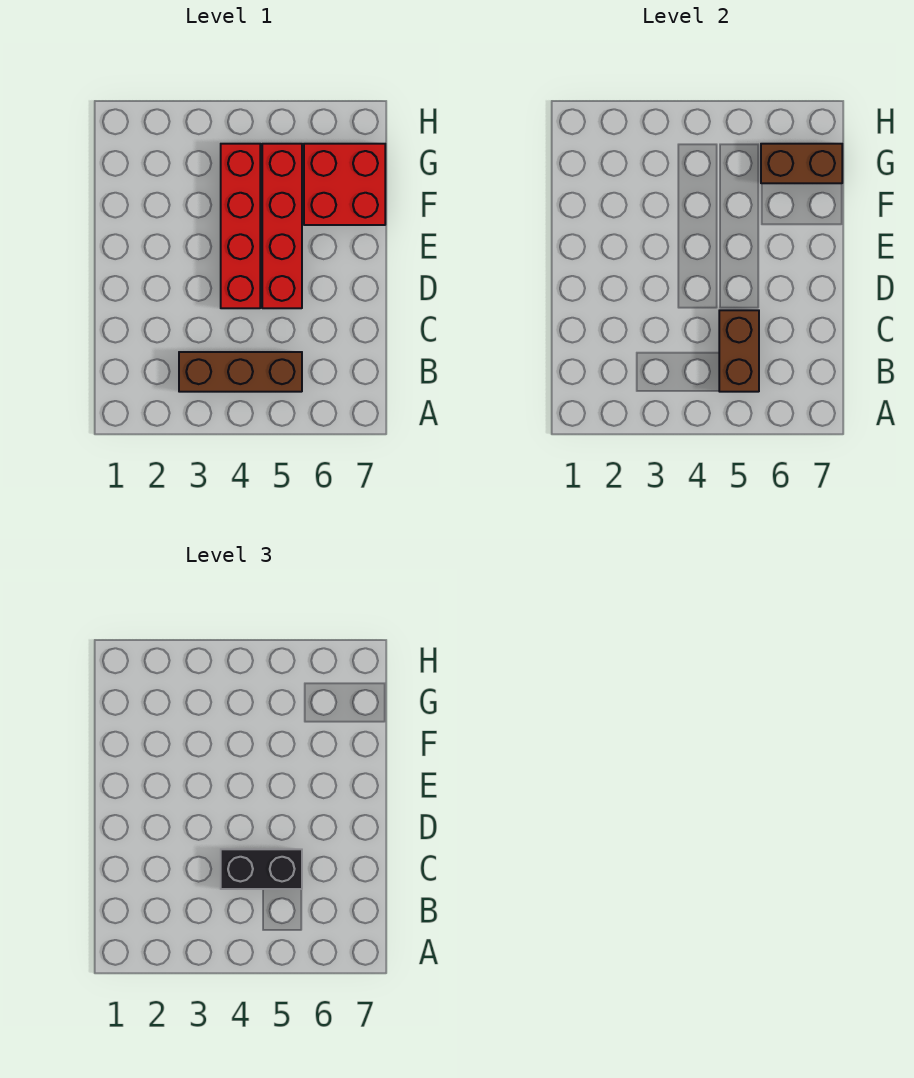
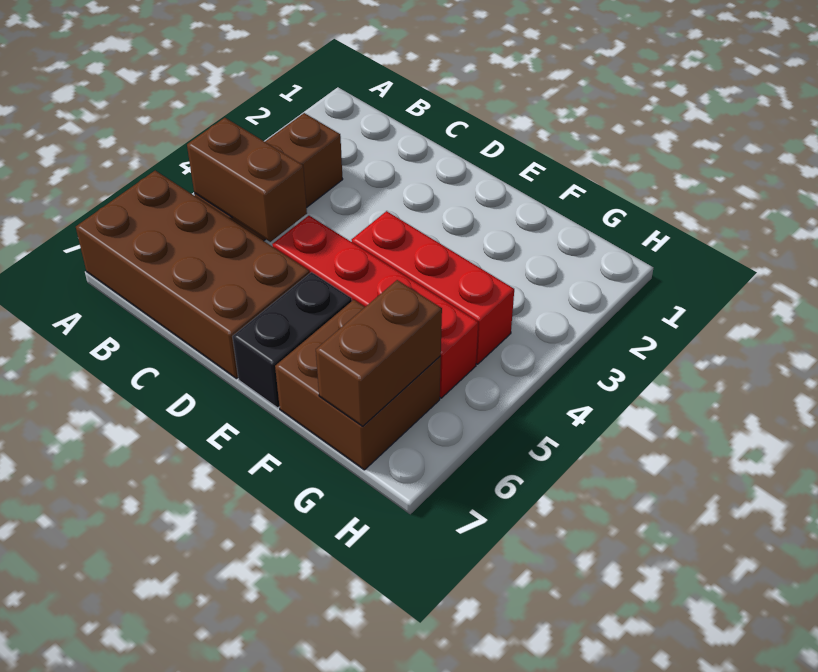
none -> brown 2x4 brick [76,171,310,379]
black 1x2 brick [221,849,302,889] -> black 1x2 brick moved to [232,272,352,408]
red 1x4 brick [221,144,260,308] -> red 1x3 brick [352,211,514,364]
red 2x2 brick [304,144,385,225] -> brown 2x2 brick [275,300,441,470]

